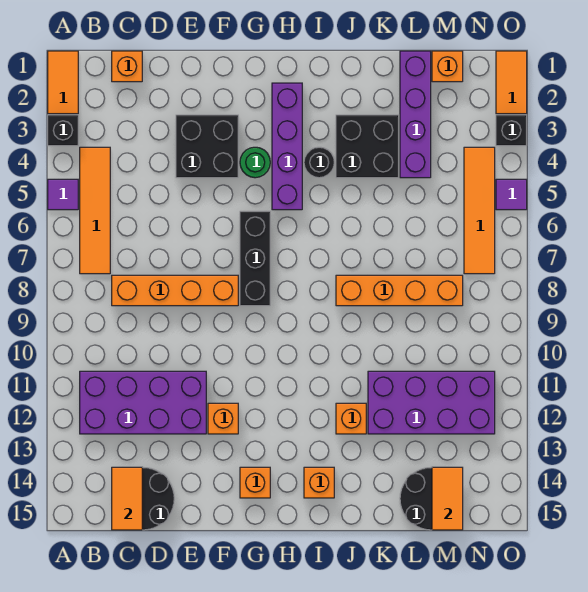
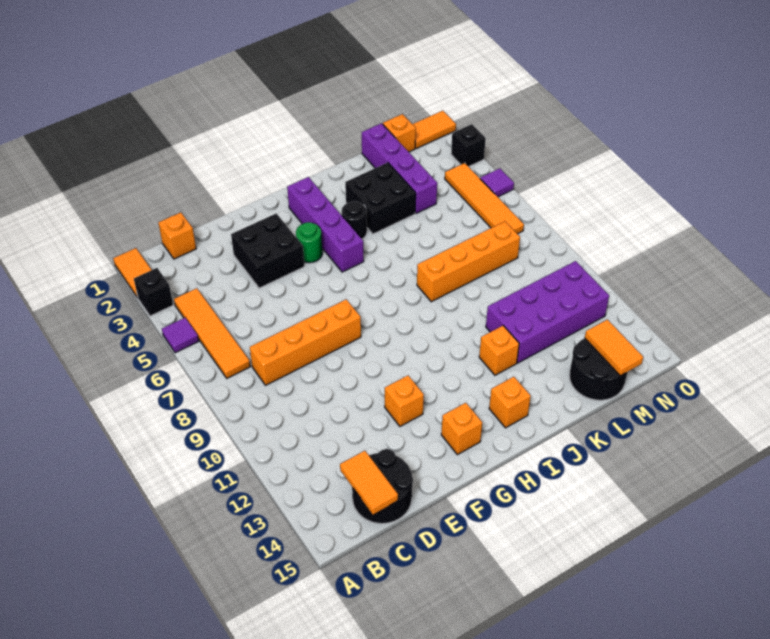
purple 2x4 brick [80,371,206,434] -> none
black 1x3 brick [240,211,270,306] -> none
orange 1x2 tile [496,51,527,114] -> orange 1x2 tile turned to [413,111,456,149]

